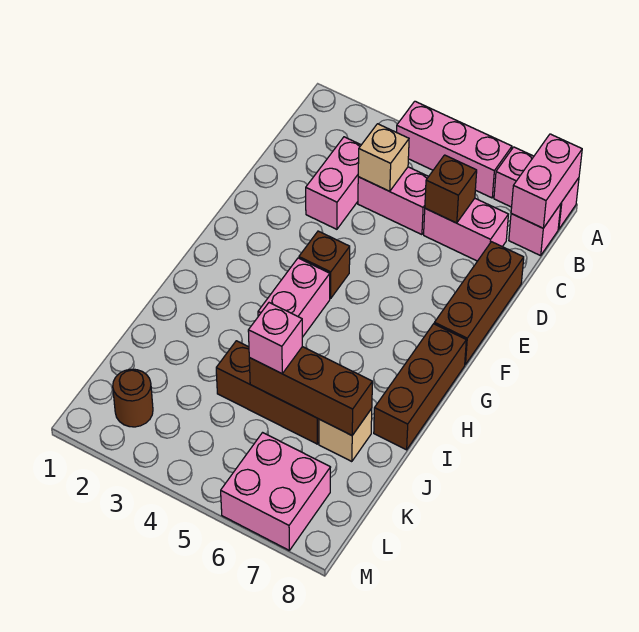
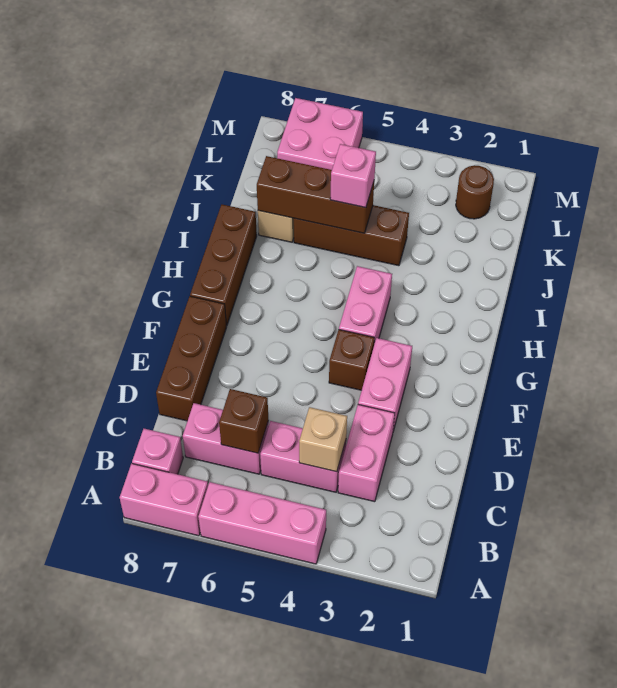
pink 1x2 brick [511,134,582,228] -> pink 1x2 brick moved to [358,338,412,431]

